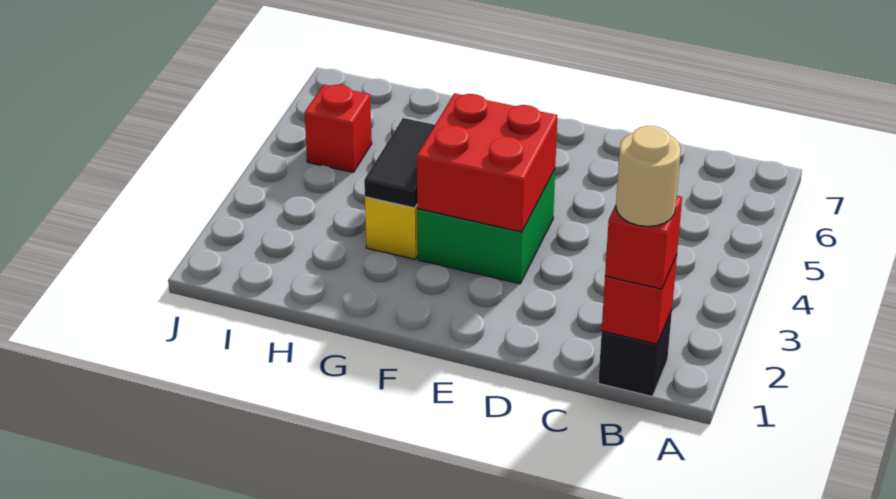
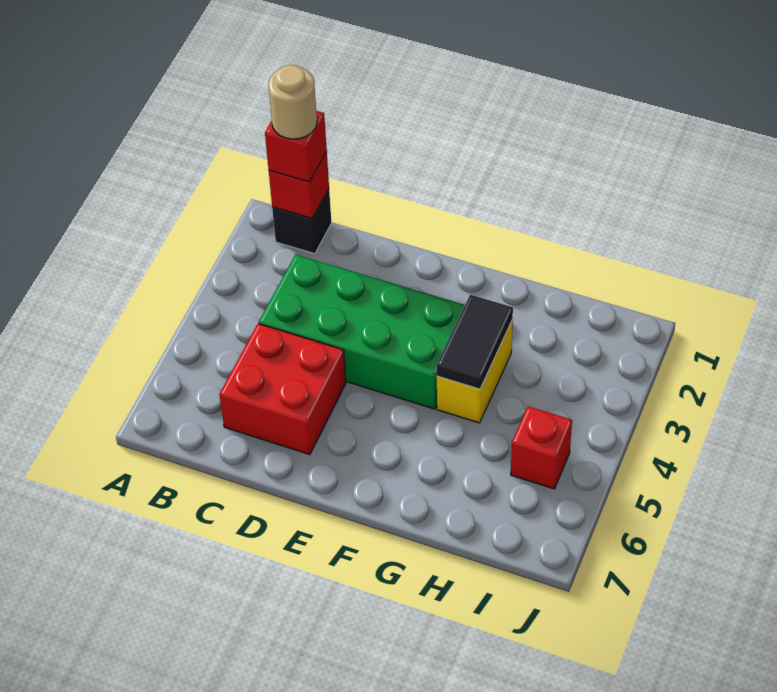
green 2x2 brick [417,169,555,284] -> green 2x4 brick [259,255,465,409]
red 2x2 brick [417,93,557,232] -> red 2x2 brick moved to [219,324,346,455]

